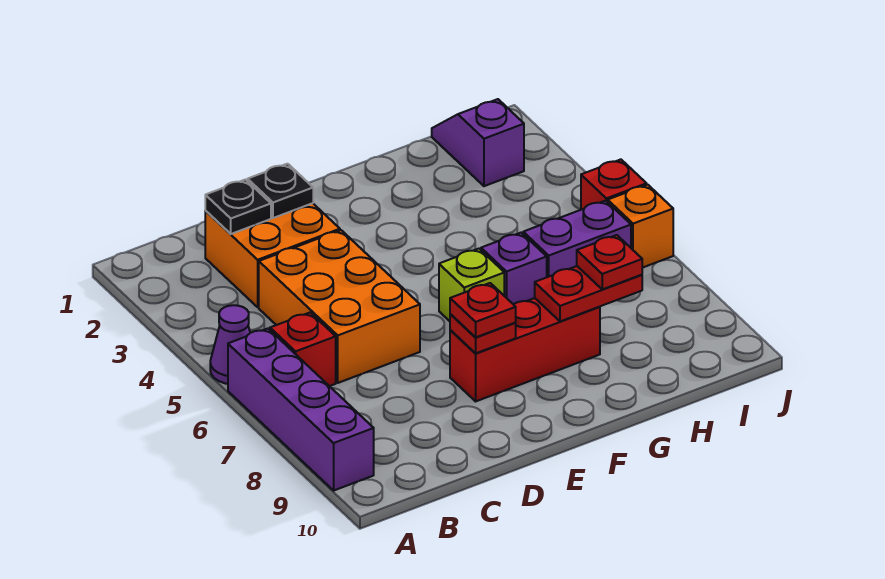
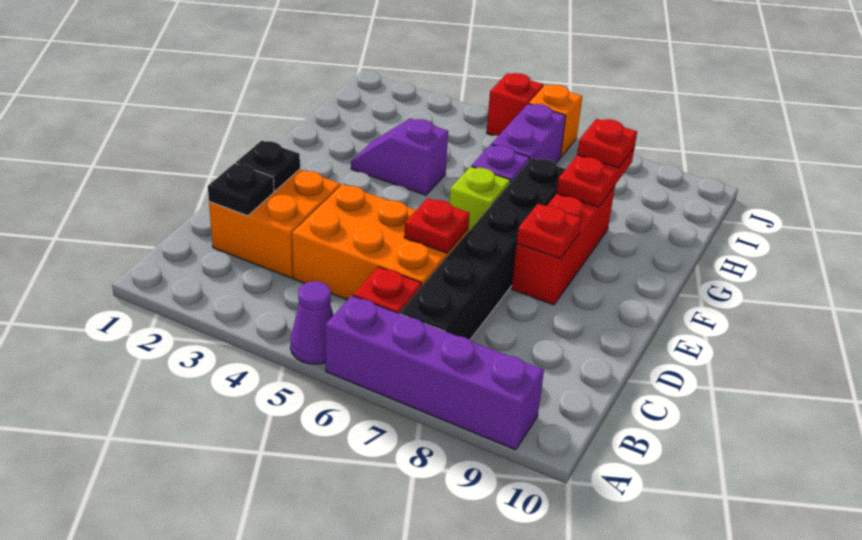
none -> black 1x6 brick [400,158,565,340]
red 1x1 plate [450,283,516,337] -> red 1x1 plate moved to [404,198,470,253]
purple 1x2 slope [432,99,524,186] -> purple 1x2 slope moved to [351,118,448,195]

